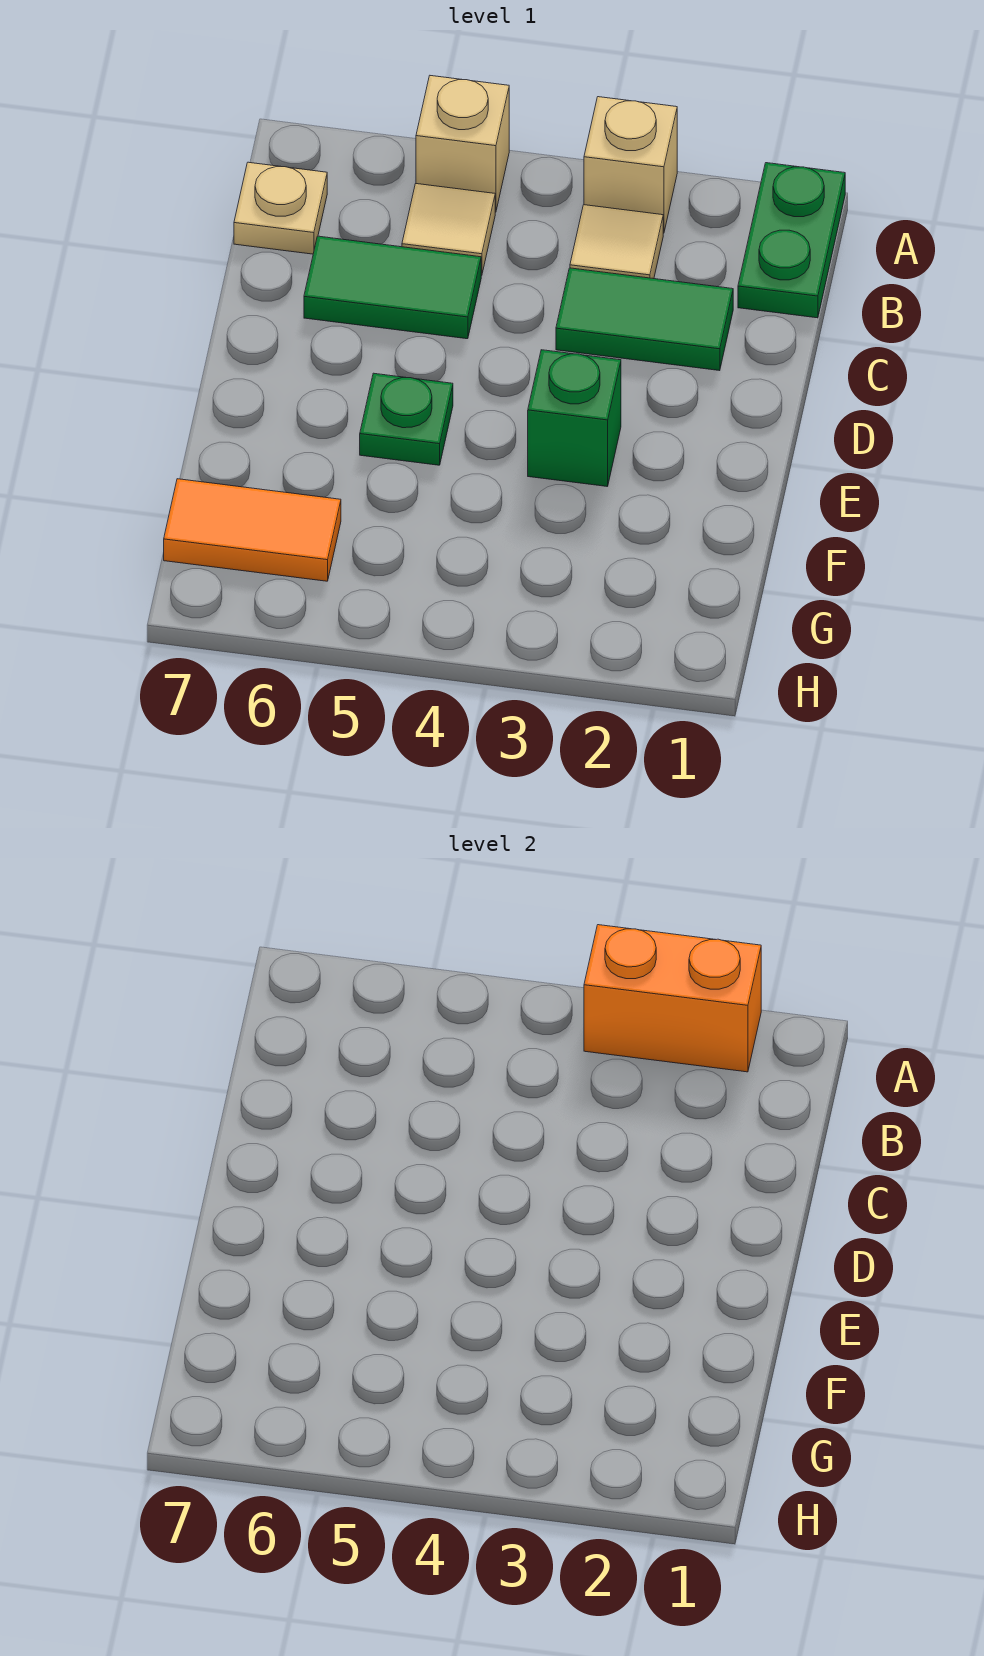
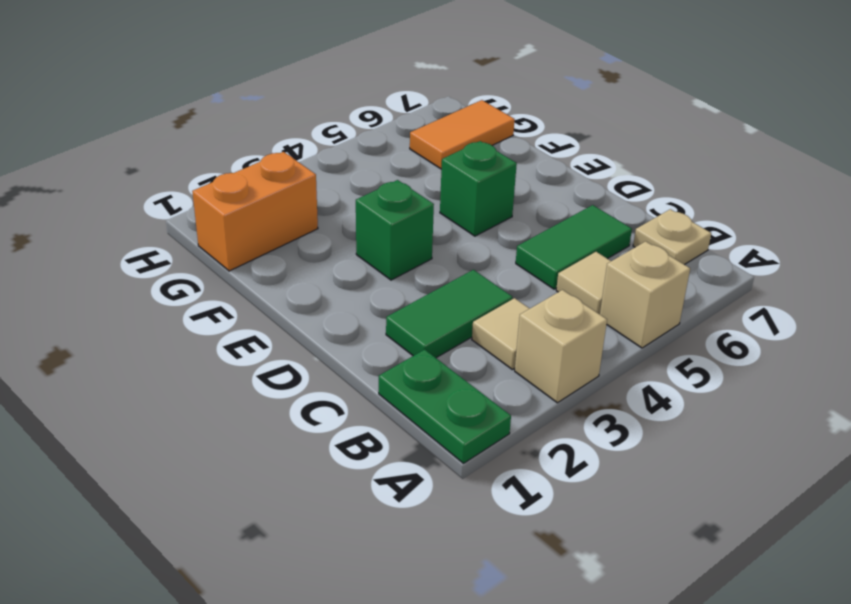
orange 1x2 brick [584,925,761,1072] -> orange 1x2 brick moved to [192,152,318,271]
green 1x1 plate [360,373,453,465] -> green 1x1 brick [440,141,517,236]

